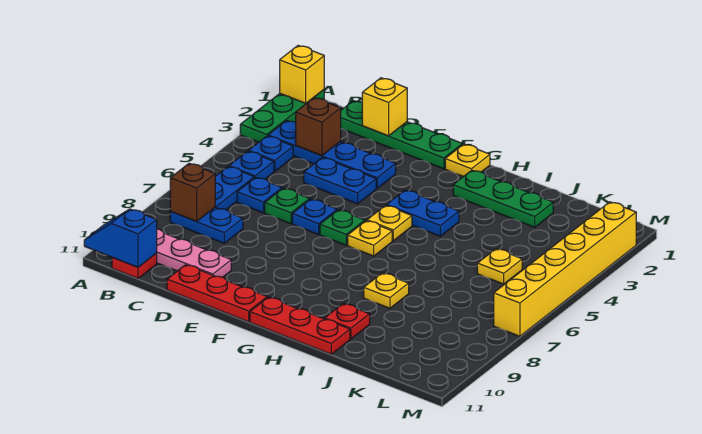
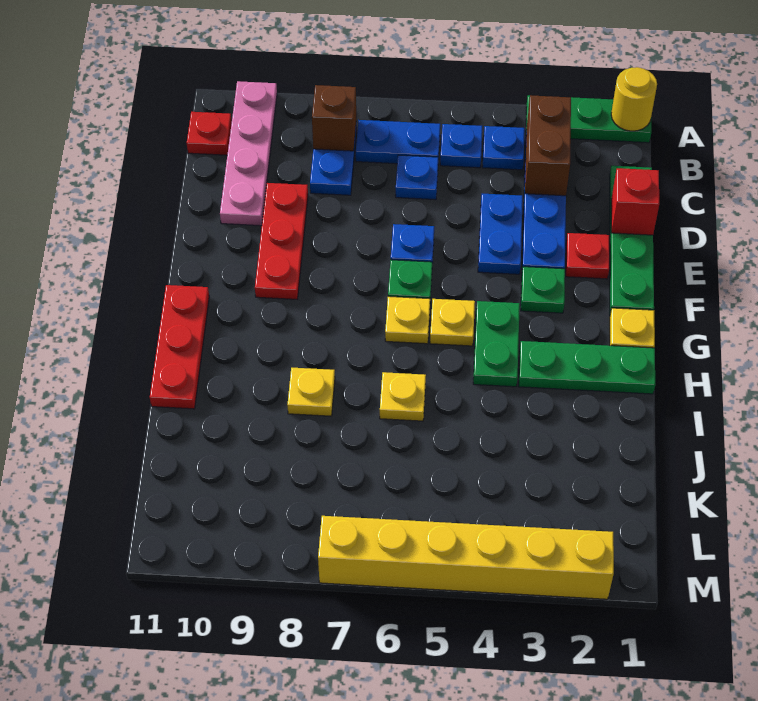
yellow 1x1 brick [280,45,324,103] -> yellow 1x1 round brick [611,67,657,131]
blue 1x2 slope [84,209,157,267] -> none
brown 1x1 brick [296,98,341,156] -> brown 1x2 brick [525,95,571,196]
yellow 1x1 brick [362,78,407,136] -> red 1x1 brick [611,168,659,235]
green 1x1 plate [265,188,310,224] -> green 1x1 plate moved to [521,267,565,313]
red 1x3 plate [167,265,267,322] -> red 1x3 plate moved to [255,183,308,299]
blue 1x2 plate [387,190,459,236] -> green 1x2 plate [473,301,520,387]
green 1x3 plate [453,170,553,227] -> green 1x3 plate turned to [519,341,655,394]
red 1x1 plate [325,304,370,339] -> red 1x1 plate moved to [566,233,609,279]
yellow 1x1 plate [477,249,522,284] -> yellow 1x1 plate moved to [380,372,426,421]

